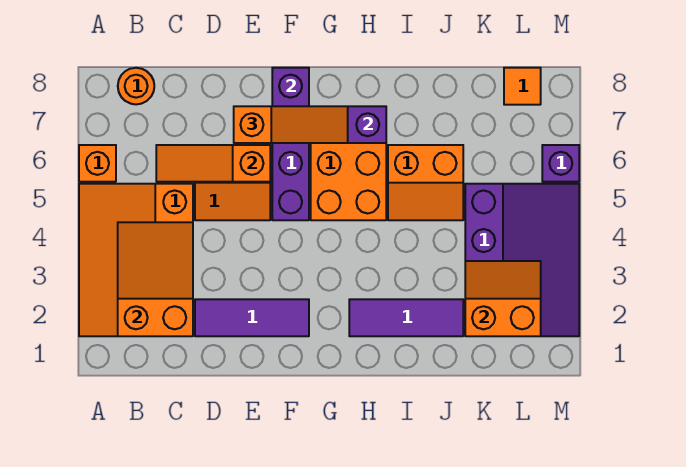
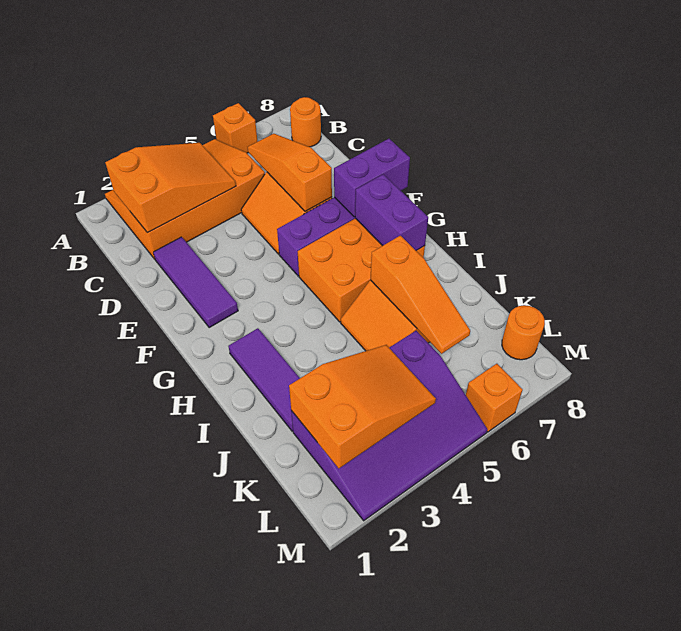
orange 1x3 slope [234,106,348,143] -> orange 1x3 slope moved to [370,236,470,354]
orange 2x2 slope [465,261,541,336] -> orange 2x3 slope [289,345,436,468]
orange 1x1 tile [504,68,541,105] -> orange 1x1 round brick [502,305,545,360]
purple 1x1 brick [542,145,579,182] -> orange 1x1 brick [466,364,523,432]

